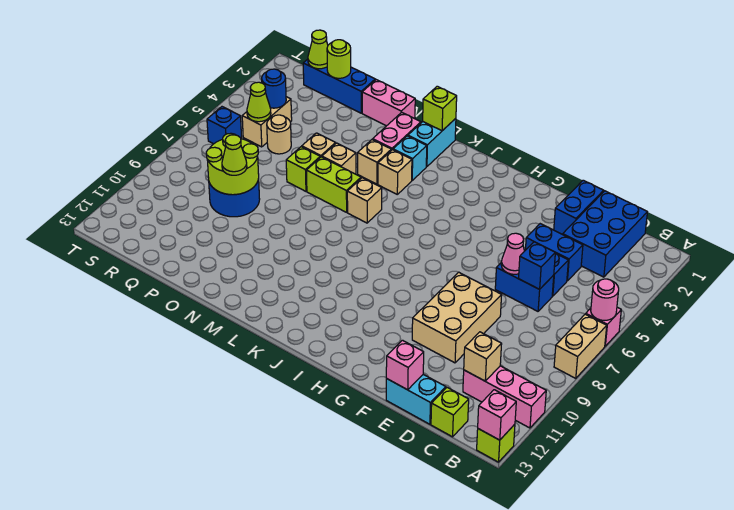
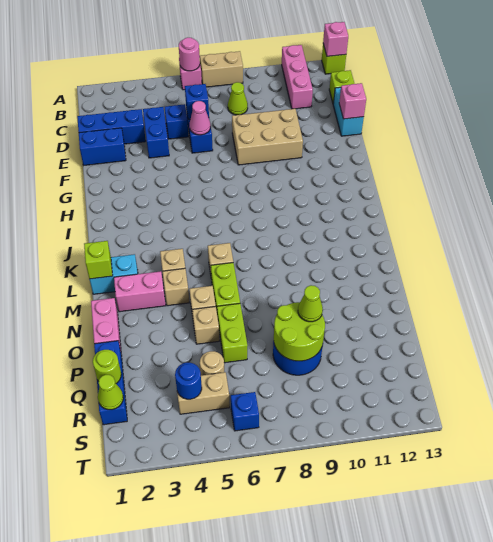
blue 2x3 brick [563,191,647,277] -> blue 1x3 brick [77,109,146,144]
tan 1x1 brick [464,332,502,381] -> none
cyan 1x1 brick [393,136,427,180] -> none
lime 1x1 brick [286,147,320,191] -> lime 1x2 brick [217,303,248,363]
lime 1x1 cone [247,82,271,122] -> lime 1x1 cone moved to [228,82,248,115]

